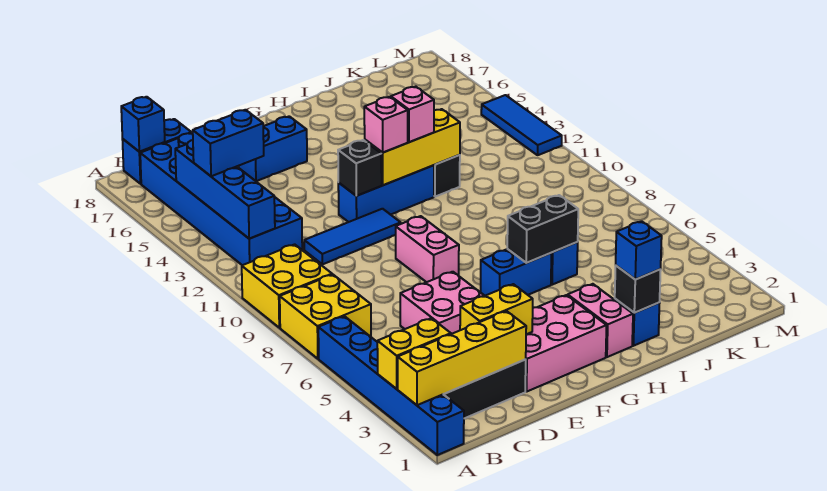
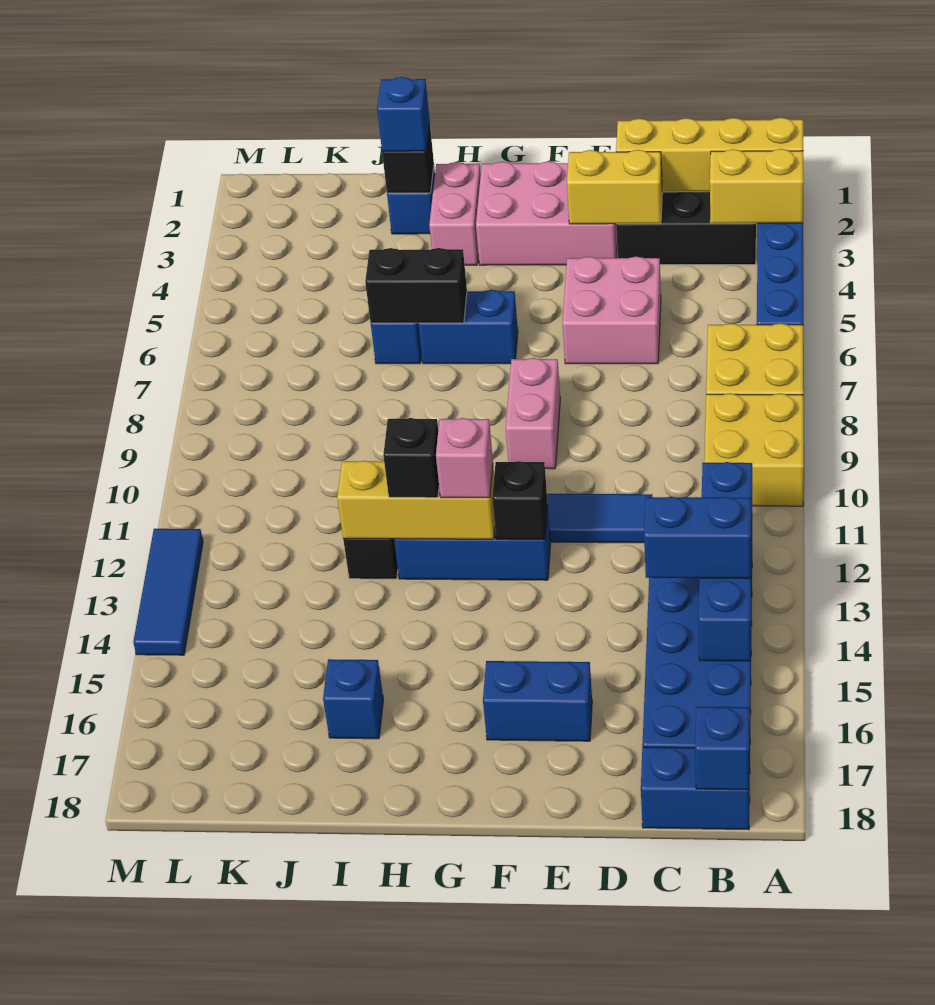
pink 1x1 brick [391,87,434,142] -> black 1x1 brick [383,418,439,498]
none -> blue 1x1 brick [323,659,383,739]

